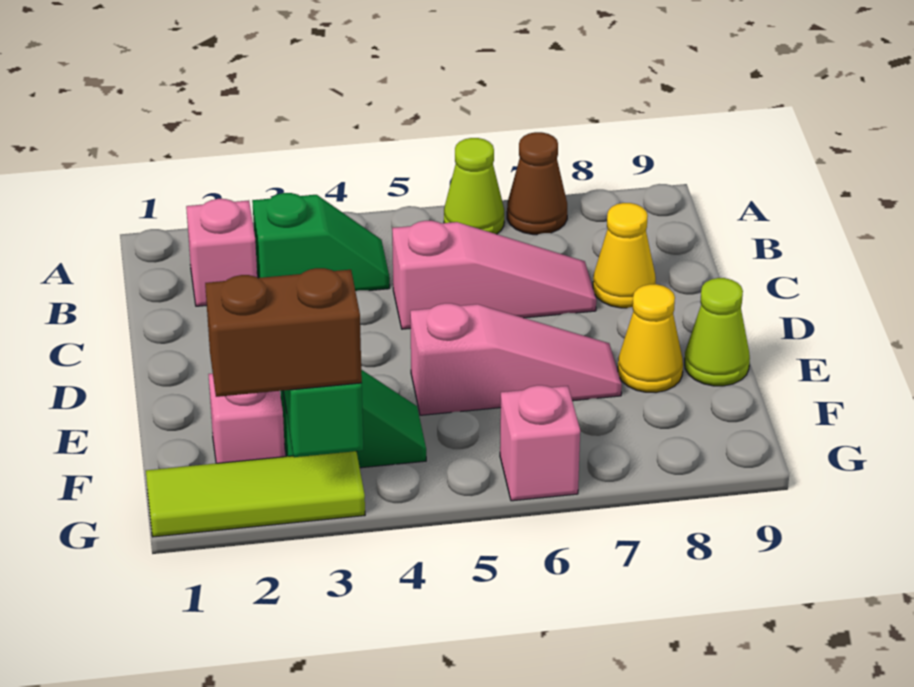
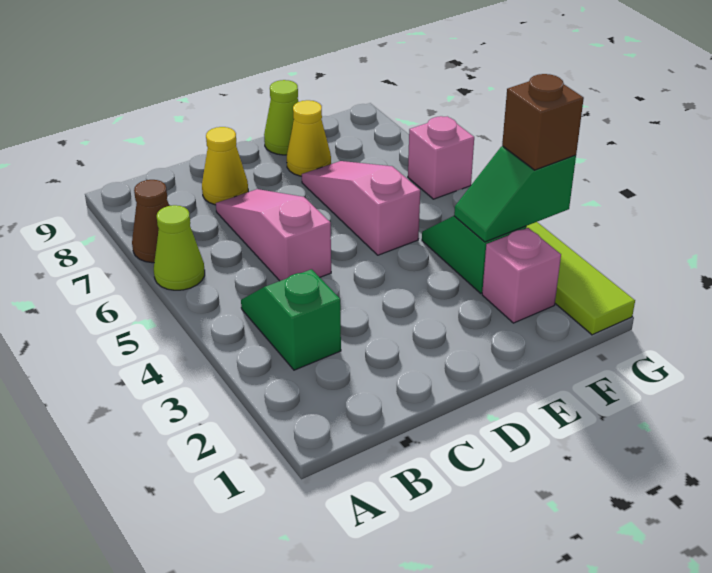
pink 1x1 brick [186,199,257,306] -> none
brown 1x2 brick [205,268,362,397] -> brown 1x1 brick [502,74,584,170]

